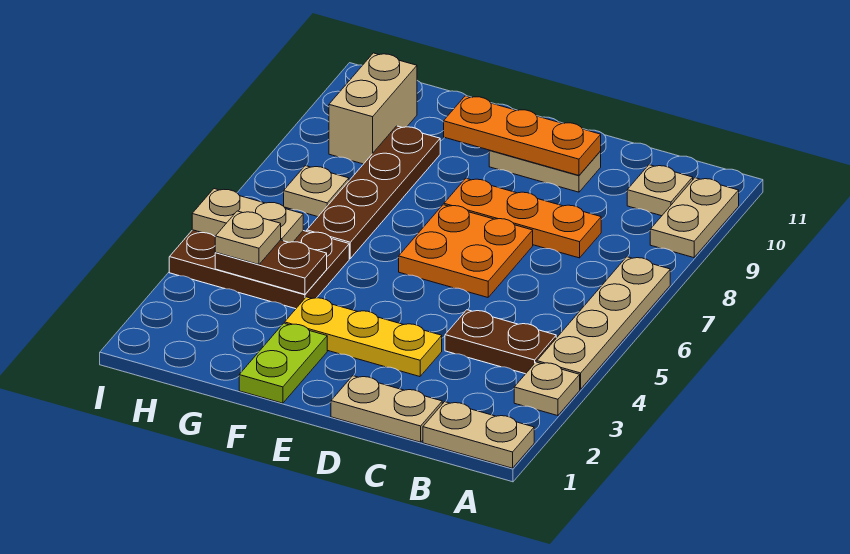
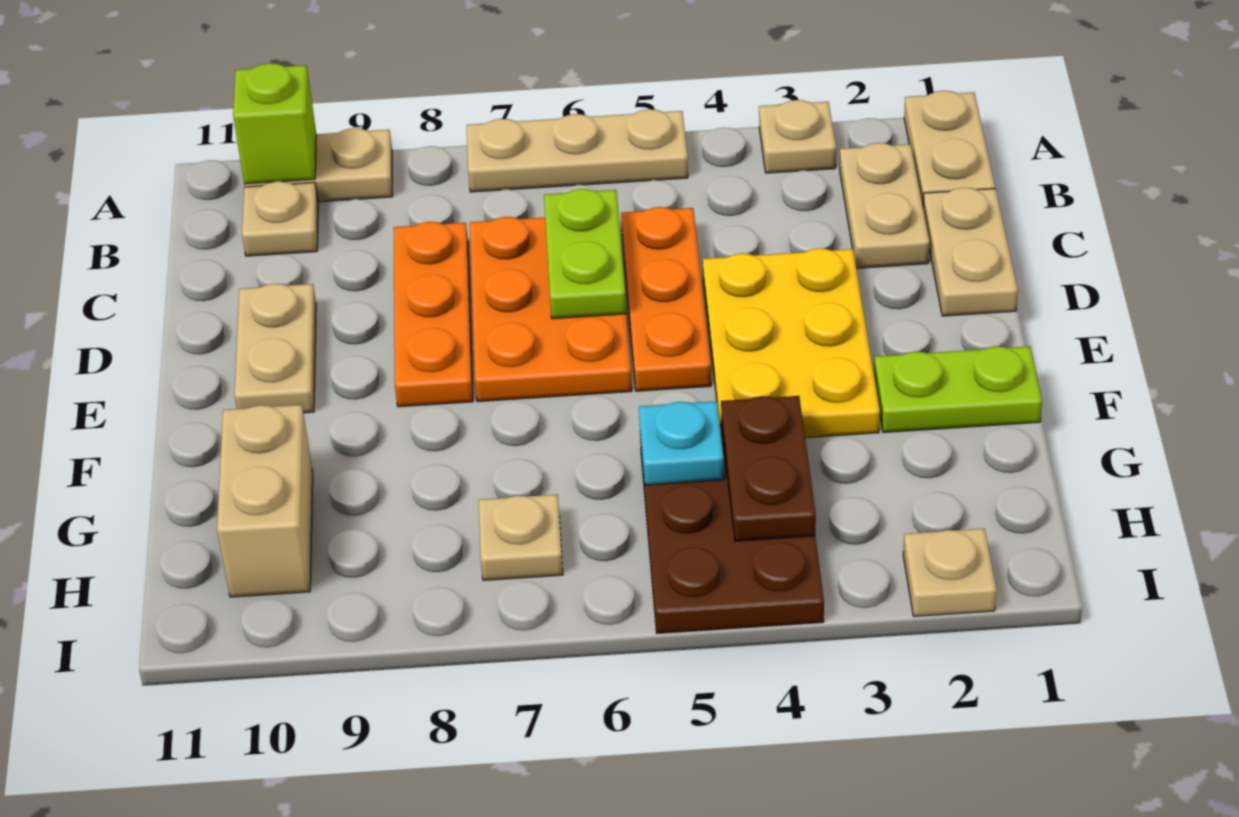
tan 1x4 plate [537,257,670,389] -> tan 1x3 plate [467,109,688,192]
none -> lime 1x1 brick [233,63,316,184]
brown 1x2 plate [445,310,556,374] -> none
none -> lime 1x2 plate [544,189,626,319]
yellow 1x3 plate [285,297,442,377] -> yellow 2x3 plate [703,249,880,438]
orange 2x2 plate [399,205,533,297] -> orange 2x3 plate [470,217,632,402]
orange 1x3 plate [444,96,601,175] -> orange 1x3 plate moved to [621,207,711,391]
none -> cyan 1x1 plate [639,401,724,485]
brown 1x4 plate [307,126,440,258] -> none
tan 1x1 plate [215,211,281,265] -> tan 1x1 plate moved to [903,529,996,616]
tan 1x2 plate [192,189,303,242] -> tan 1x2 plate moved to [840,143,929,268]
tan 1x2 brick [329,53,417,164] -> tan 1x2 brick turned to [217,405,313,597]

